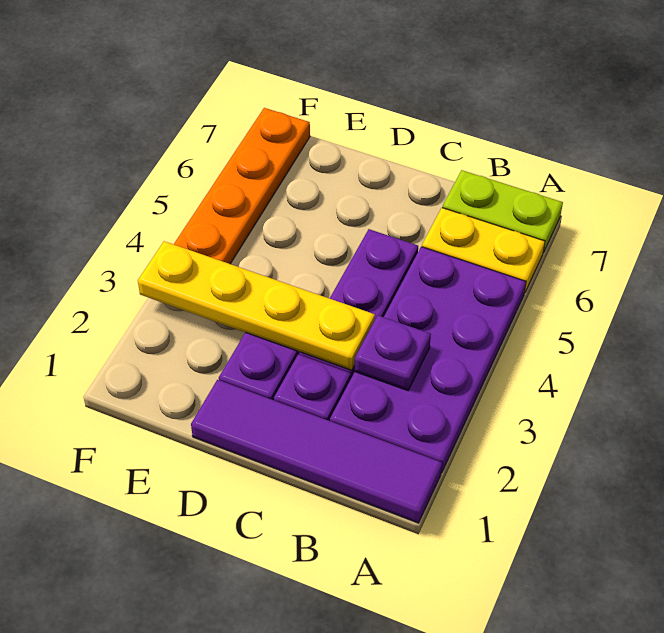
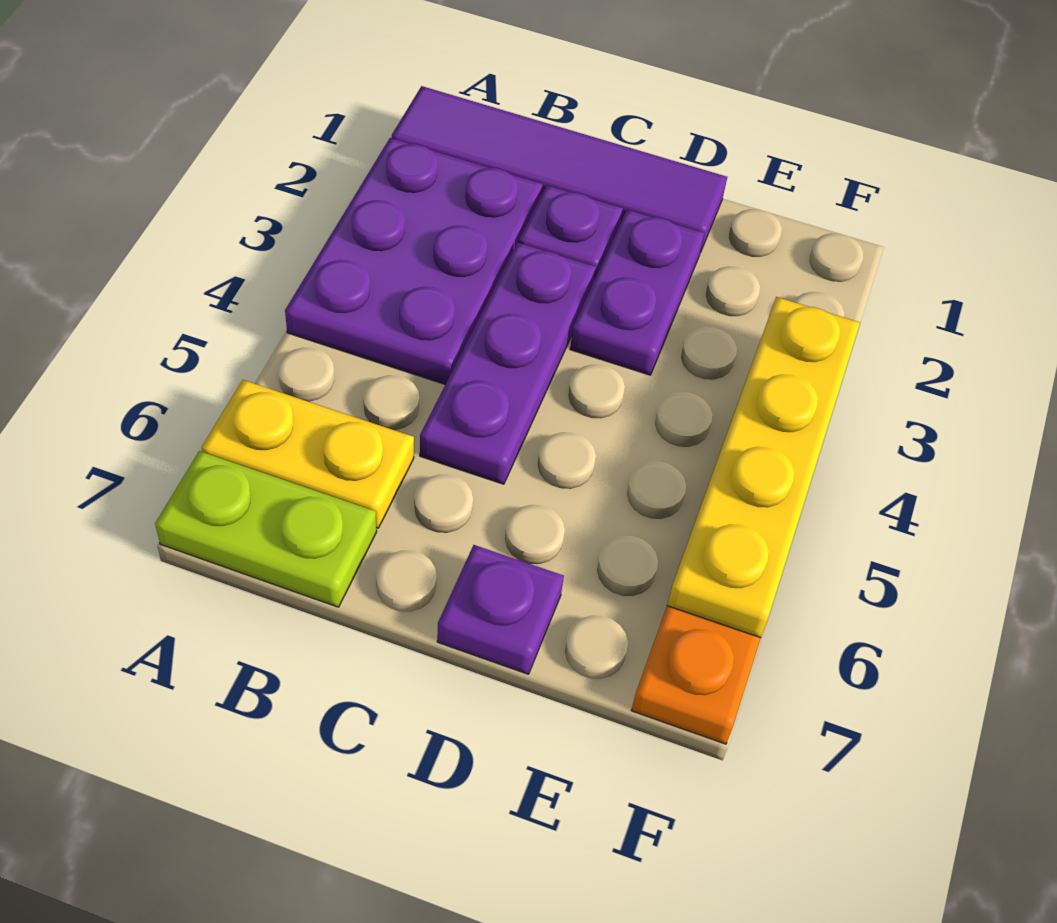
purple 2x4 plate [330,247,526,473] -> purple 2x3 plate [285,138,543,384]
purple 1x1 plate [355,316,431,390] -> purple 1x1 plate moved to [437,545,564,674]
yellow 1x4 plate [138,241,375,371] -> yellow 1x4 plate turned to [667,297,860,638]

